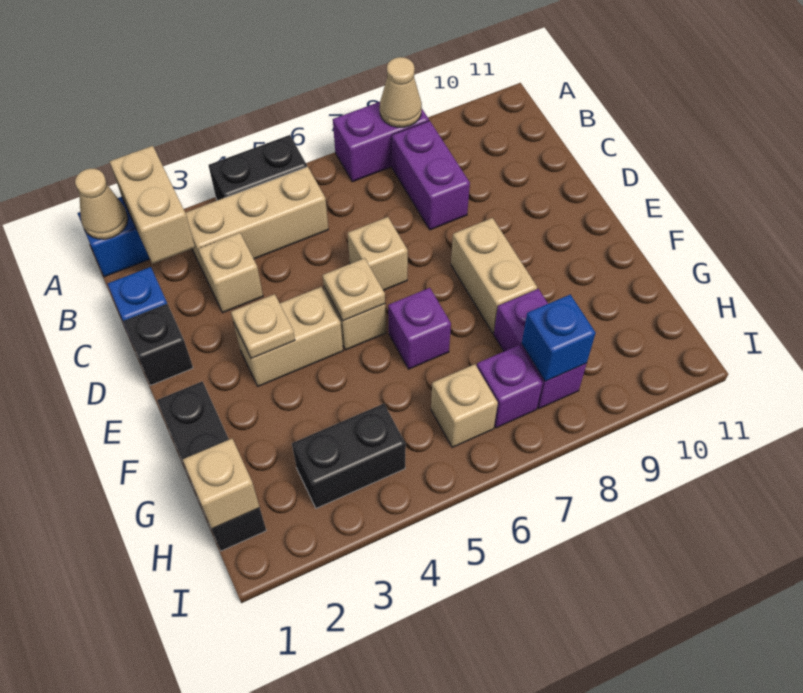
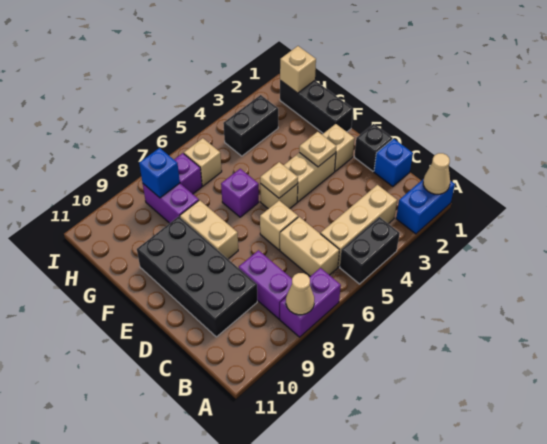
tan 1x2 brick [110,146,195,264] -> tan 1x2 brick moved to [280,217,339,276]
tan 1x1 brick [198,233,263,313] -> tan 1x1 brick moved to [322,124,354,171]
none -> black 2x4 brick [137,216,257,337]

